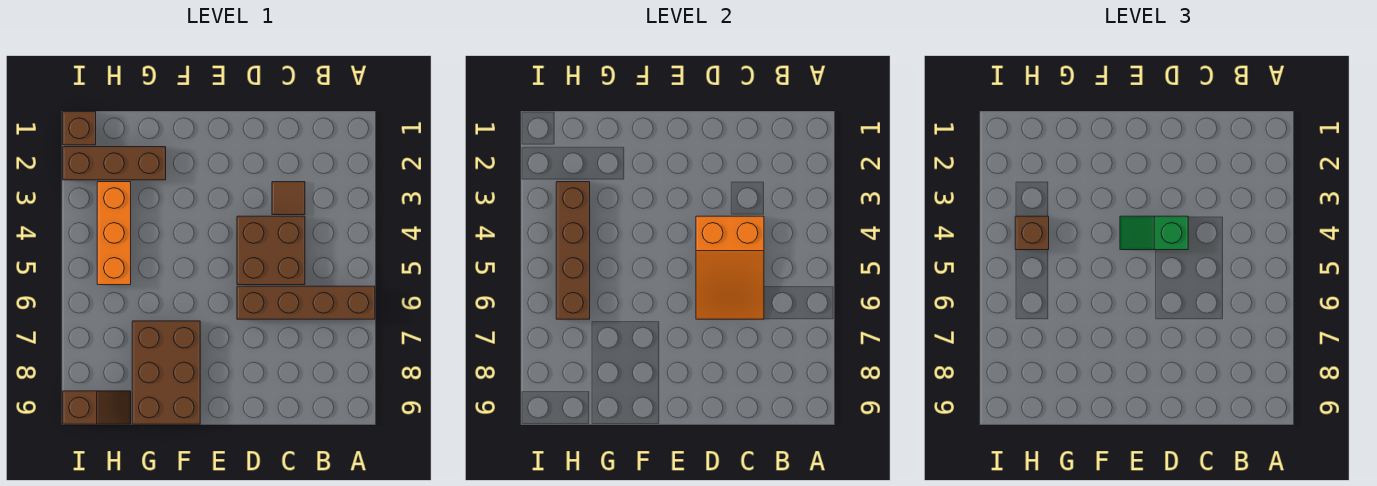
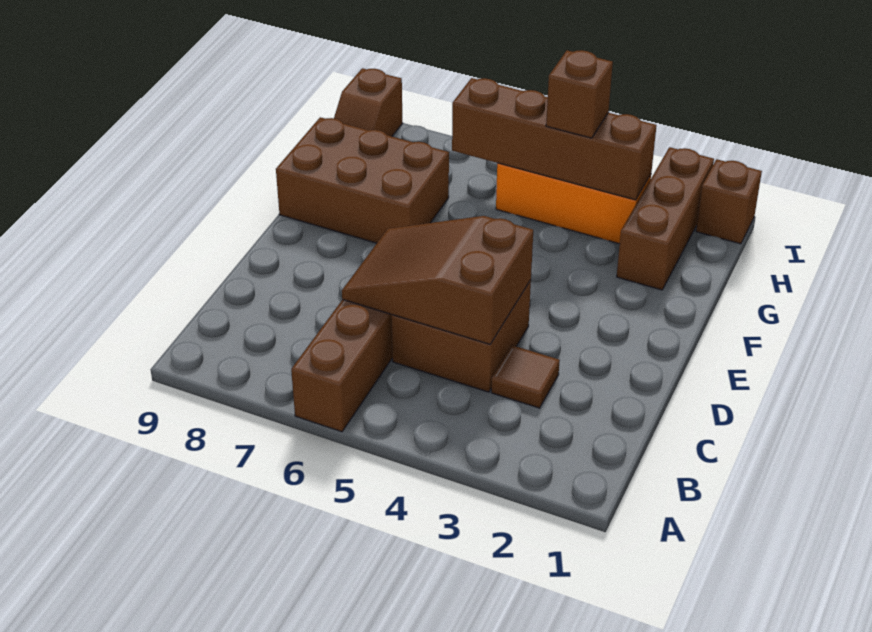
orange 2x3 slope [696,216,764,319] -> brown 2x3 slope [342,216,533,344]
green 1x2 slope [1120,216,1188,250] -> none

